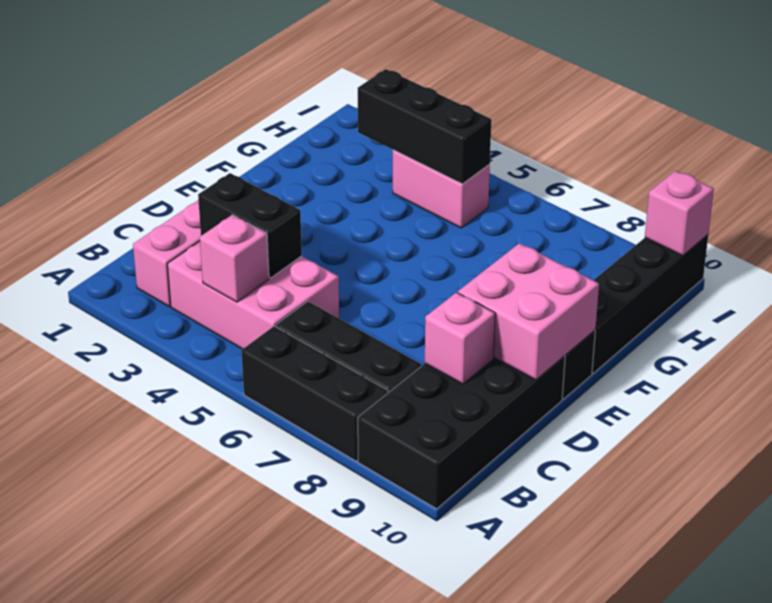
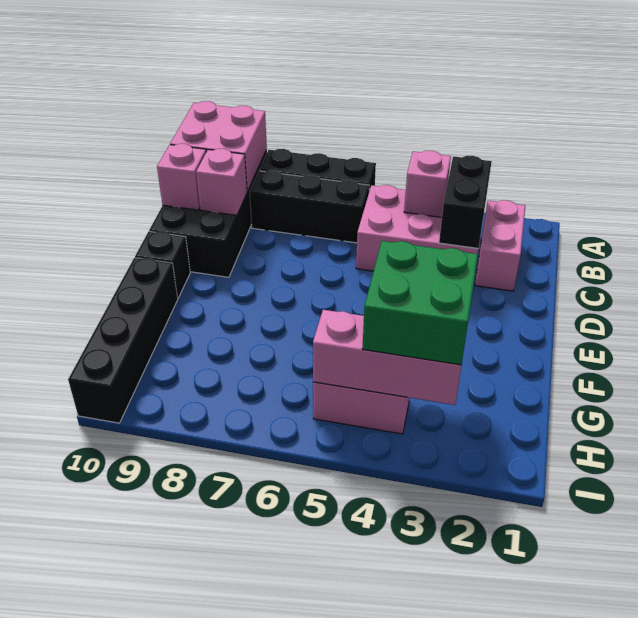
black 1x2 brick [198,173,302,278] -> black 1x2 brick turned to [439,156,492,249]
pink 2x2 brick [458,243,599,380] -> pink 2x2 brick moved to [170,101,267,192]
none -> green 2x2 brick [362,241,478,365]
black 1x3 brick [358,69,491,184] -> pink 1x3 brick [313,310,461,405]
pink 1x1 brick [645,171,714,256] -> pink 1x1 brick moved to [157,144,206,210]

